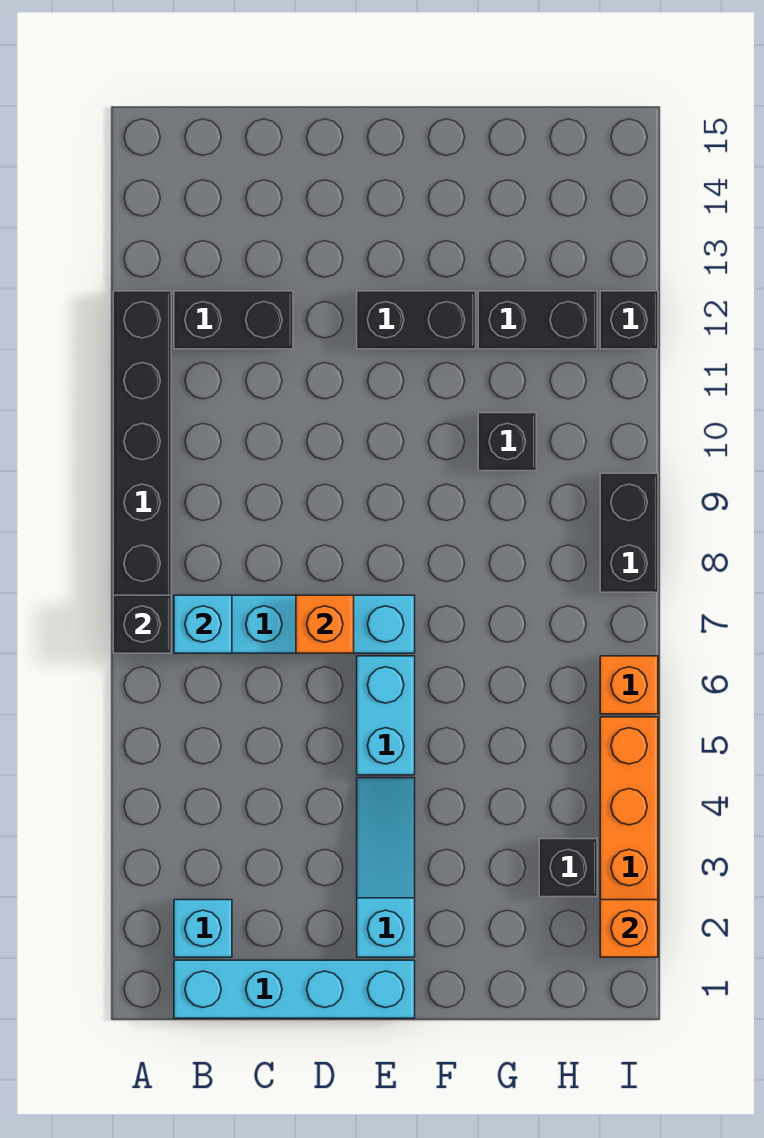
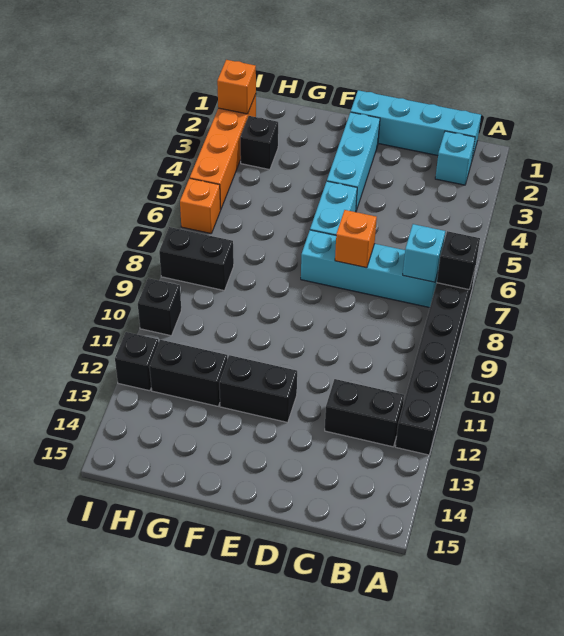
cyan 1x3 slope [357,778,415,957] -> cyan 1x3 brick [327,112,380,211]
black 1x1 brick [478,413,536,471] -> black 1x1 brick moved to [138,278,181,336]
black 1x2 brick [600,473,658,592] -> black 1x2 brick turned to [159,227,234,290]

